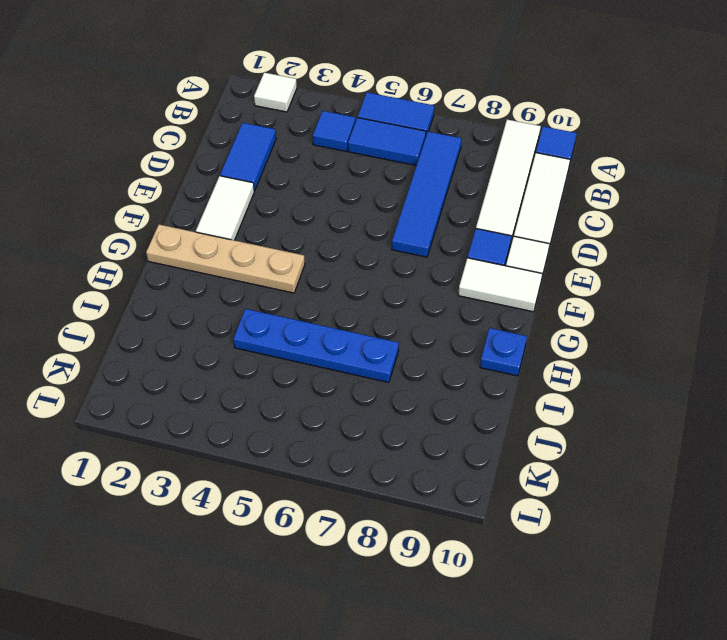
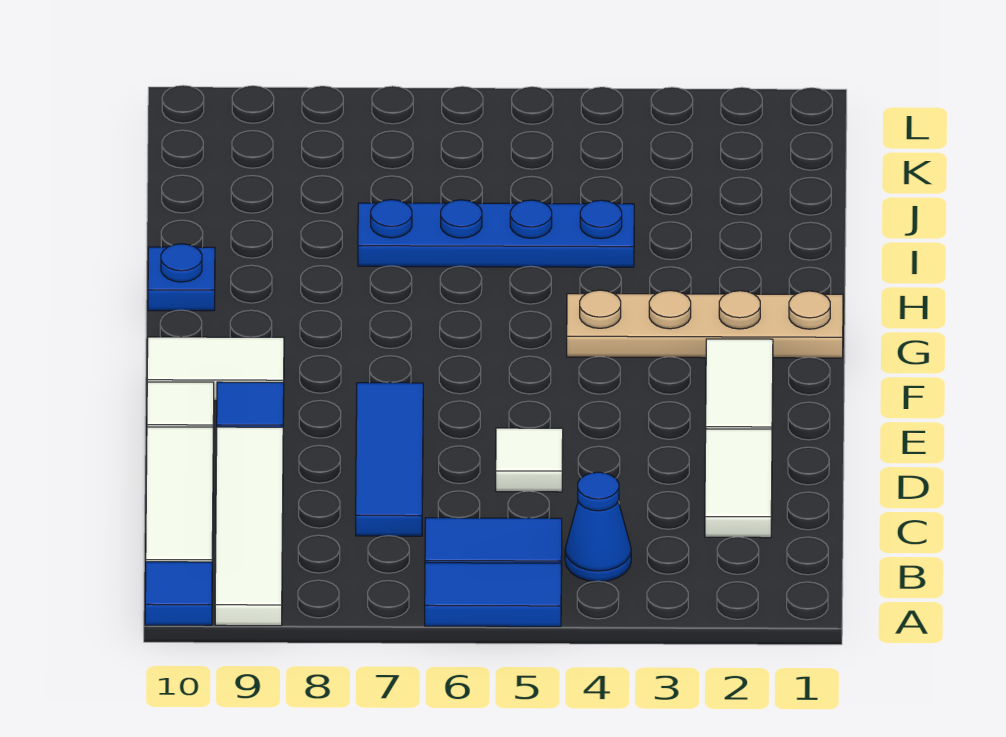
white 1x1 tile [254,73,297,112] -> white 1x1 tile moved to [496,428,563,492]
blue 1x1 tile [313,111,356,151] -> blue 1x1 cone [565,472,631,582]
blue 1x4 tile [392,131,462,257] -> blue 1x3 tile [356,383,423,536]
blue 1x2 tile [220,123,276,191] -> white 1x2 tile [705,429,772,538]

